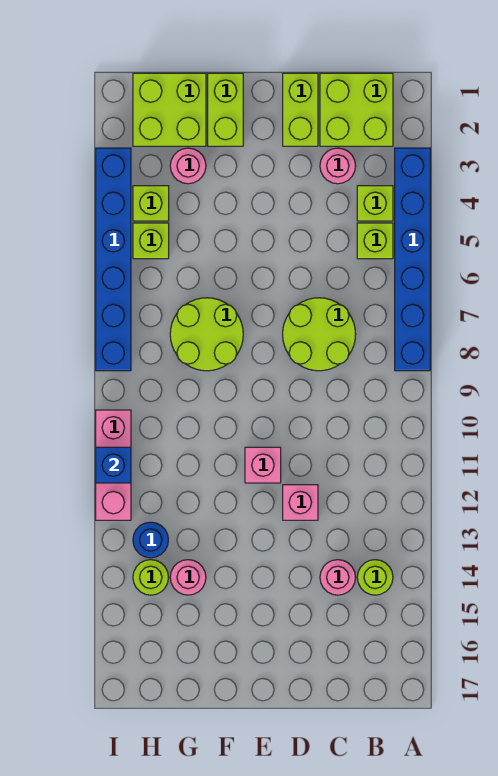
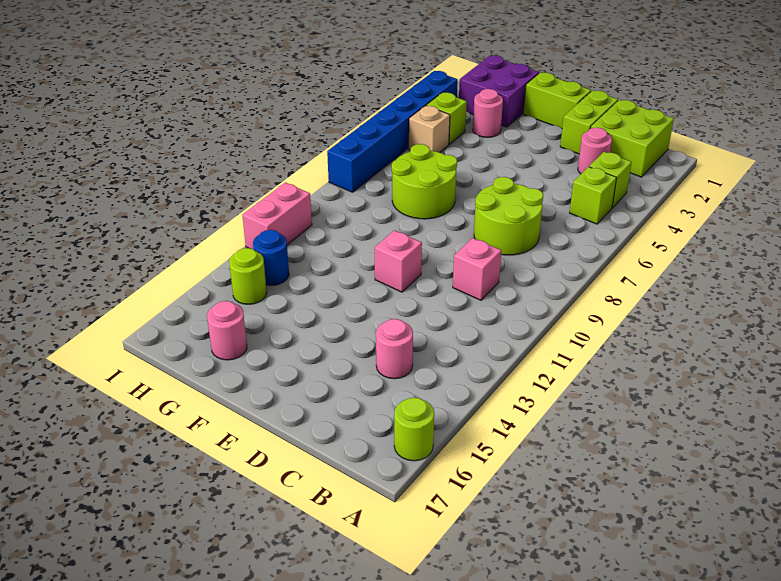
blue 1x6 brick [395,148,430,371] -> none
lime 1x1 round brick [357,560,393,595] -> lime 1x1 round brick moved to [394,397,434,461]
pink 1x1 brick [283,485,318,520] -> pink 1x1 brick moved to [453,238,501,300]
lime 1x2 brick [208,73,243,146] -> lime 1x2 brick turned to [523,73,591,128]
lime 2x2 brick [133,73,206,146] -> purple 2x2 brick [459,55,539,127]
pink 1x1 round brick [170,560,206,595] -> pink 1x1 round brick moved to [207,301,247,360]
lime 1x1 brick [133,223,169,259] -> tan 1x1 brick [409,105,450,153]
pink 1x3 brick [96,410,131,520] -> pink 1x2 brick [242,182,312,250]
blue 1x1 brick [96,447,131,483] -> none

